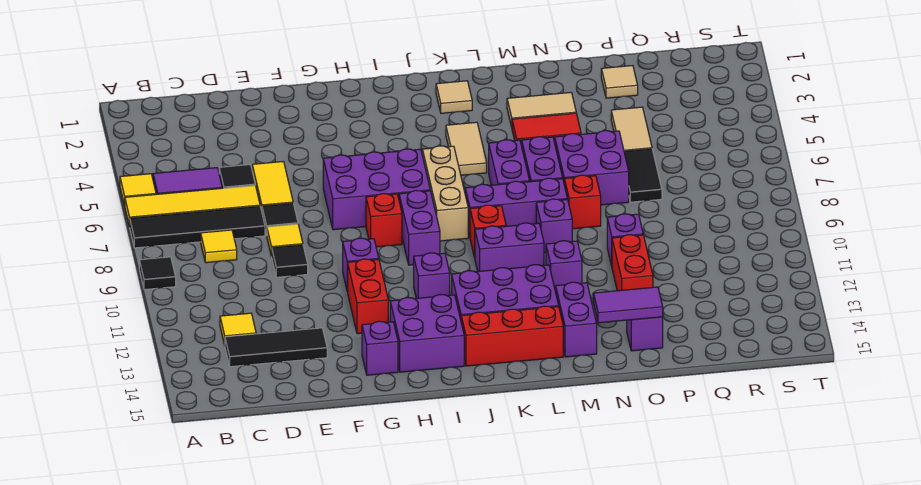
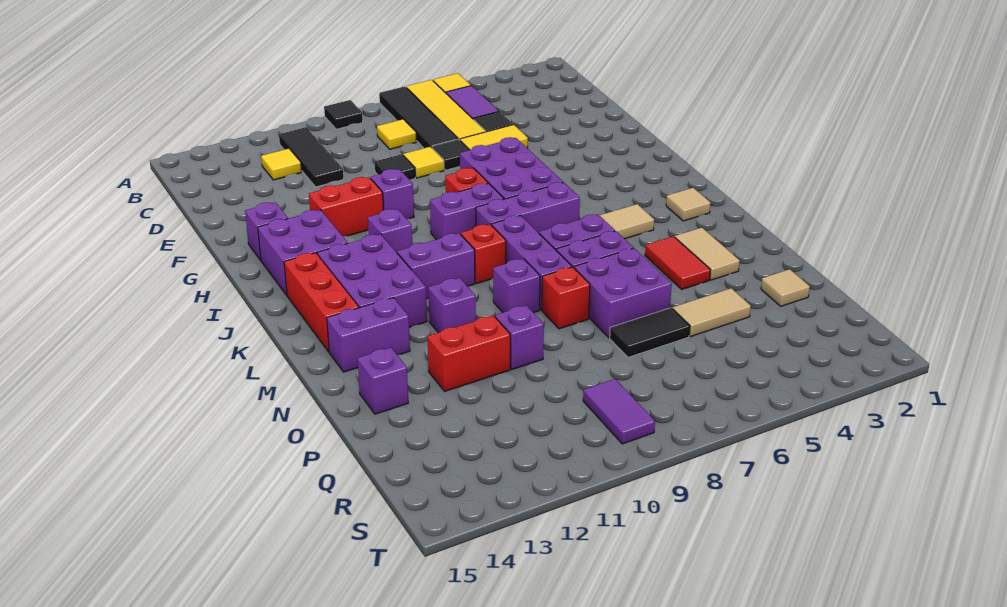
black 1x3 tile [225,328,327,367] -> black 1x3 tile moved to [279,127,344,187]
tan 1x3 brick [422,146,468,241] -> purple 1x3 brick [476,182,580,233]
purple 1x2 brick [475,223,544,271] -> purple 1x2 brick turned to [397,233,475,299]
purple 1x2 tile [594,287,663,323] -> purple 1x2 tile moved to [583,379,655,444]

